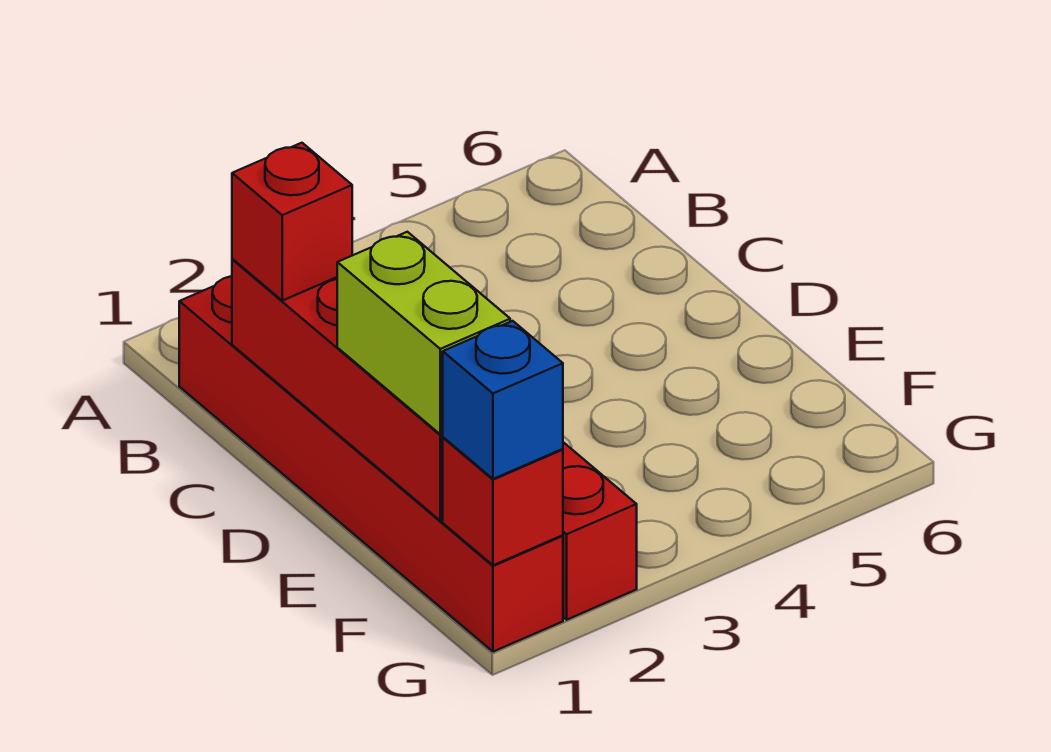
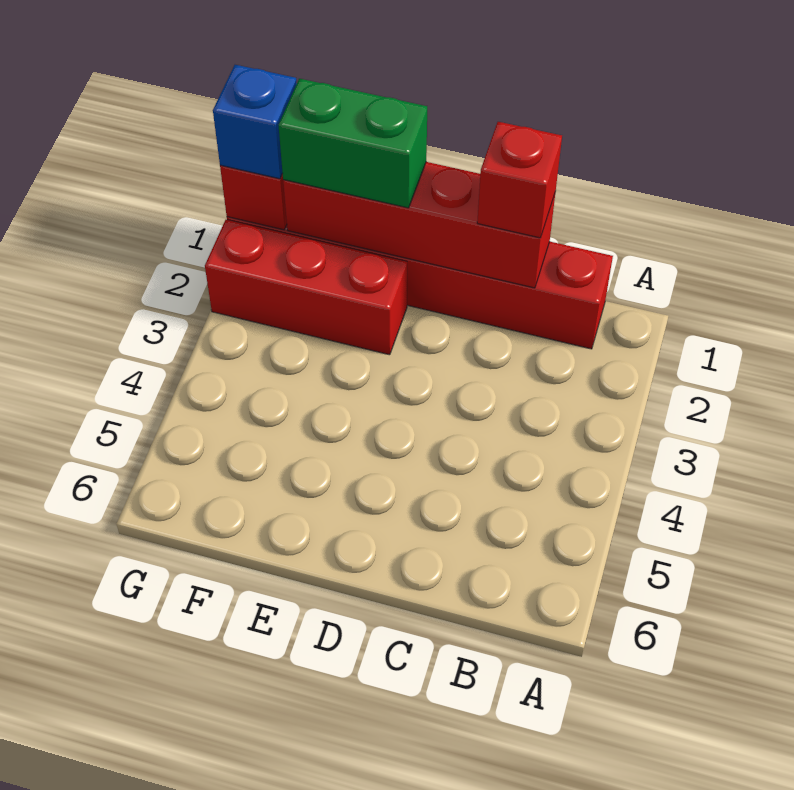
lime 1x2 brick [337,232,510,434] -> green 1x2 brick [278,79,427,208]

